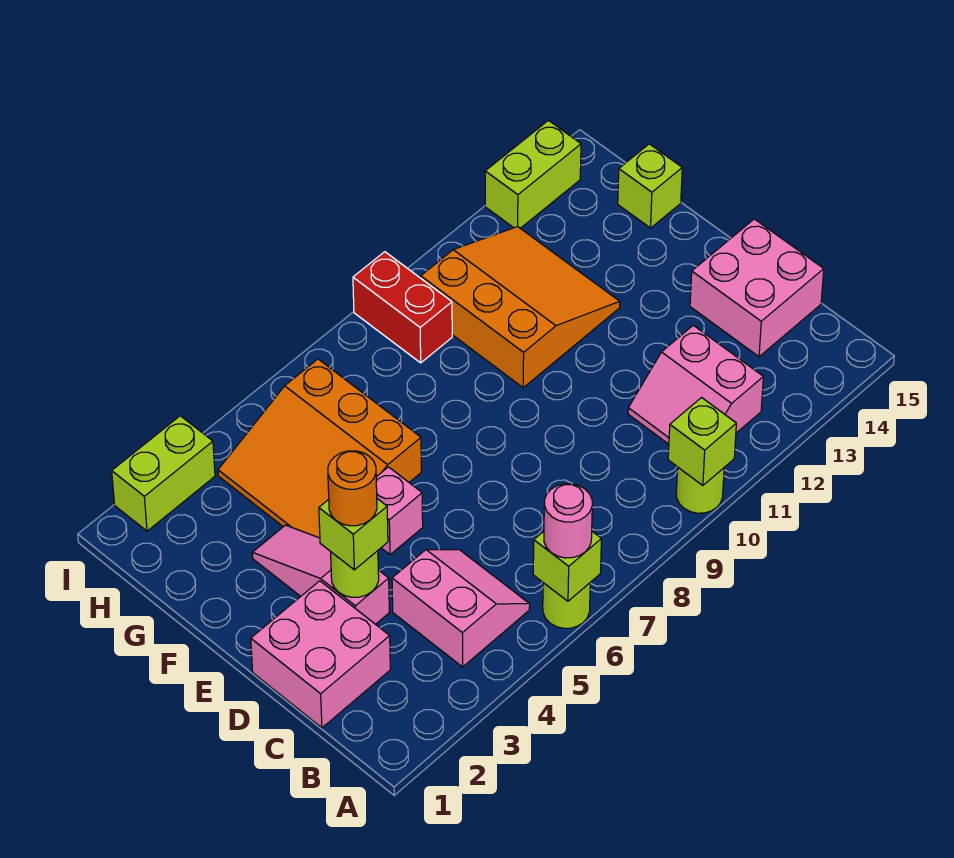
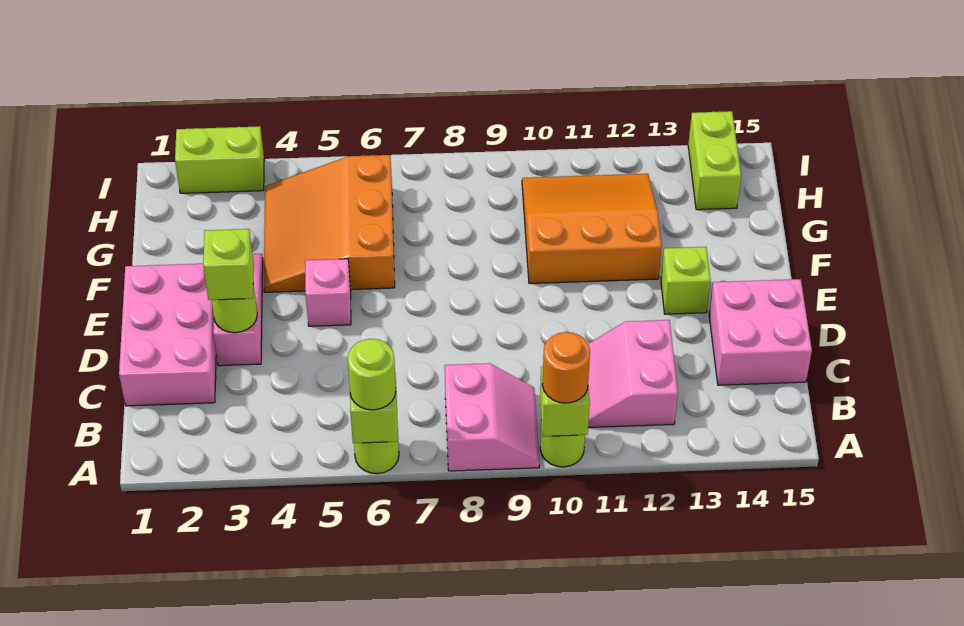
pink 1x1 round brick [544,484,592,558] -> lime 1x1 round brick [348,339,396,410]
pink 2x2 slope [392,550,530,667] -> pink 2x2 slope moved to [445,363,539,471]
pink 2x2 brick [251,581,390,728] -> pink 2x3 brick [119,264,216,406]
orange 1x1 round brick [328,451,377,526] -> orange 1x1 round brick moved to [542,332,590,403]
orange 3x3 slope [421,227,620,388] -> orange 3x3 slope turned to [522,174,662,284]
lime 1x1 brick [618,144,682,228] -> lime 1x1 brick moved to [661,247,711,314]
red 1x2 brick [353,252,452,363] -> none
lime 1x2 brick [485,120,581,228] -> lime 1x2 brick turned to [688,111,741,210]

